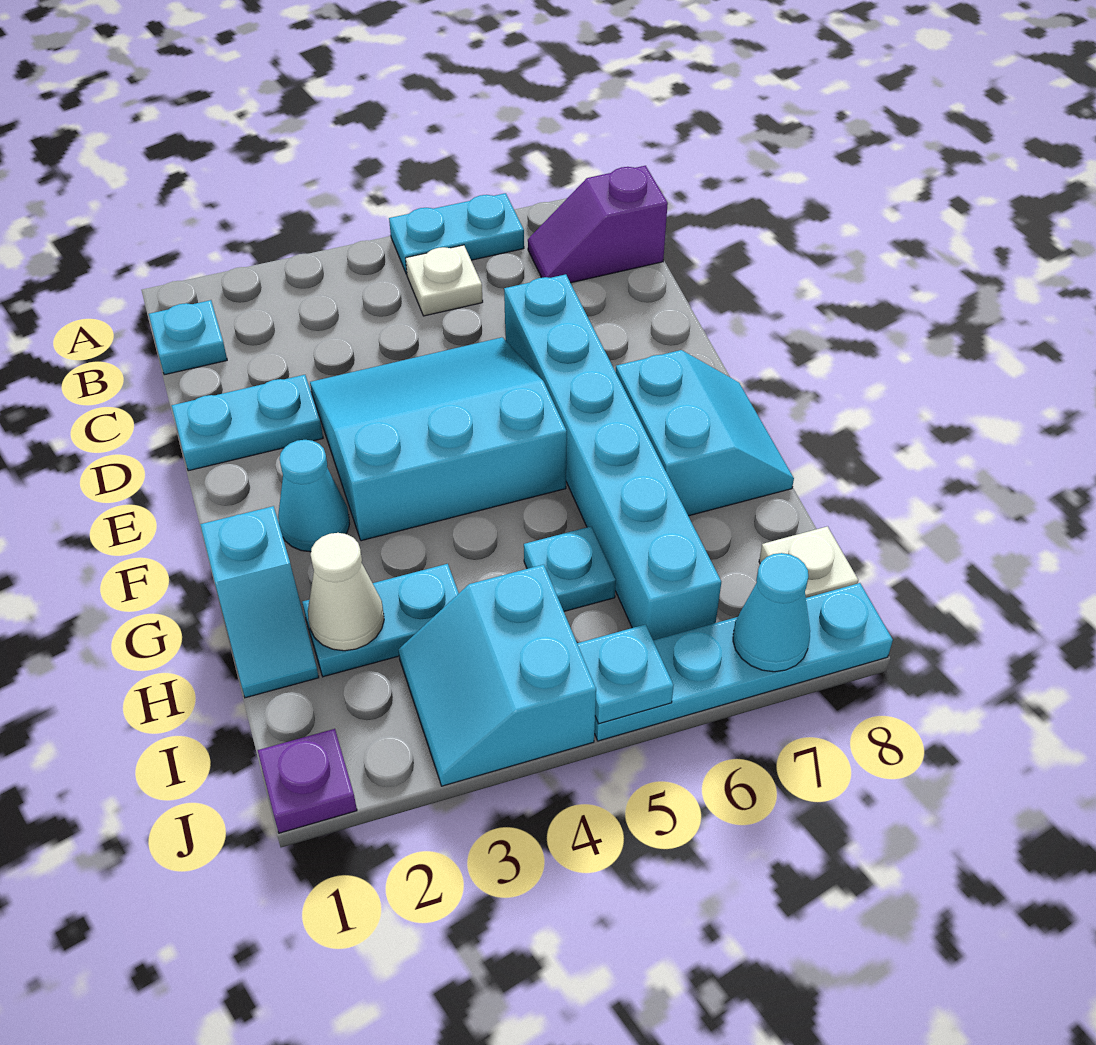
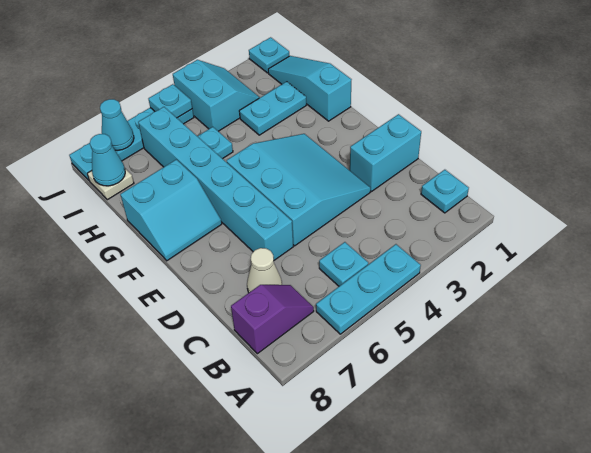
cyan 1x2 plate [389,193,524,274] -> cyan 1x3 plate [316,244,421,334]
white 1x1 plate [406,245,483,316] -> cyan 1x1 plate [319,242,368,286]
cyan 1x2 plate [172,375,323,471] -> cyan 1x2 brick [350,114,421,191]
cyan 3x3 slope [310,337,567,541] -> cyan 3x3 slope turned to [227,134,371,246]
cyan 1x1 cone [278,440,350,552] -> cyan 1x1 cone moved to [90,134,125,186]
cyan 2x2 slope [616,350,794,516] -> cyan 2x2 slope turned to [120,159,222,261]
cyan 1x2 slope [200,506,319,698] -> cyan 1x3 slope [268,56,351,121]
white 1x1 cone [308,533,384,651] -> white 1x1 cone moved to [247,248,282,293]
purple 1x1 plate [258,729,357,833] -> cyan 1x1 plate [249,37,289,73]

